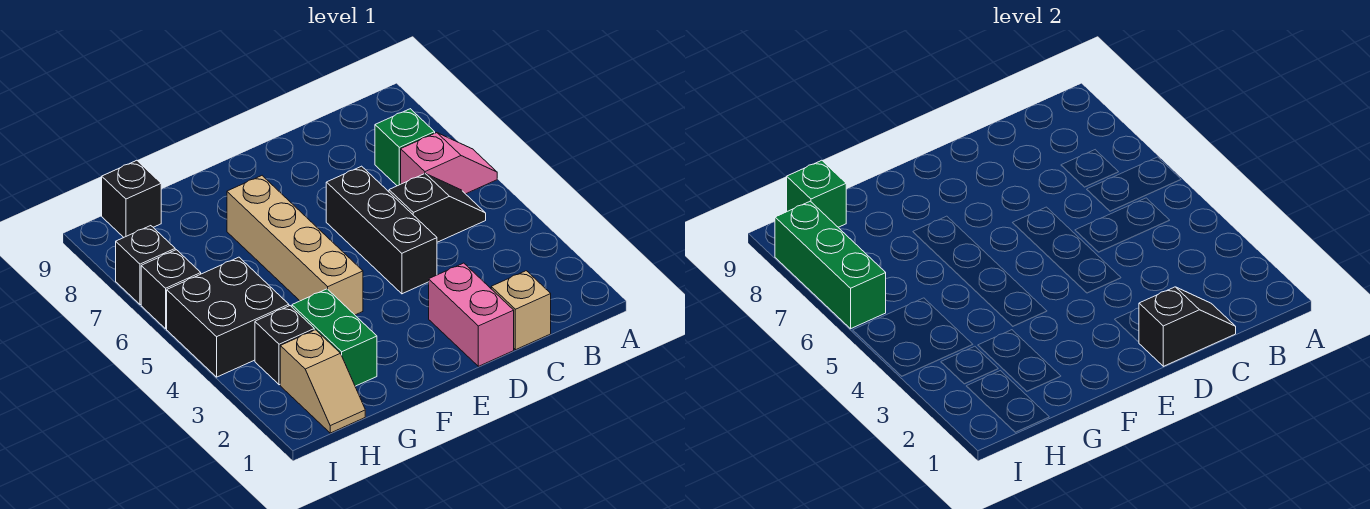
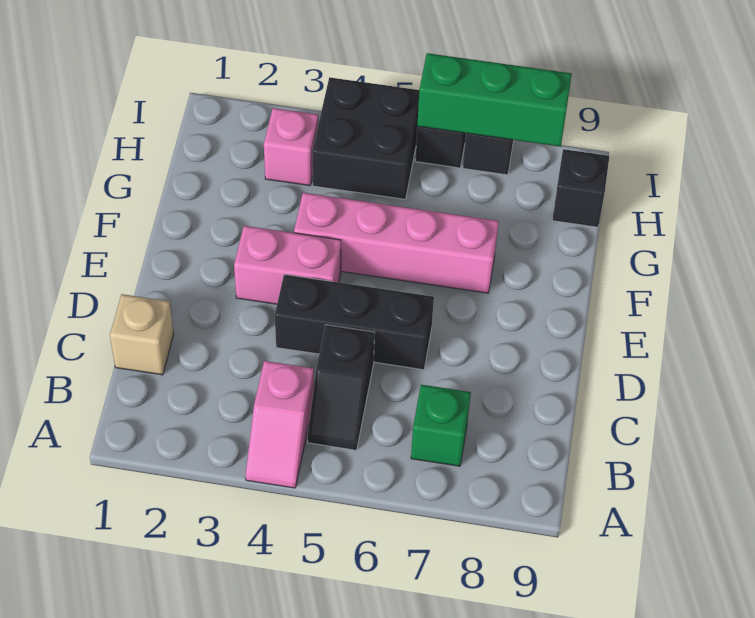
pink 1x2 slope [401,133,497,194] -> pink 1x2 slope moved to [246,361,314,488]
black 1x2 slope [1139,287,1236,366] -> none
pink 1x2 brick [429,263,514,366] -> pink 1x2 brick moved to [234,226,341,304]
tan 1x4 brick [227,176,363,315] -> pink 1x4 brick [294,193,499,293]
green 1x2 brick [292,289,377,386] -> none
tan 1x2 slope [280,330,365,433] -> none
black 1x1 brick [255,306,314,385] -> pink 1x1 brick [264,108,318,186]
green 1x1 brick [787,160,846,227] -> none

